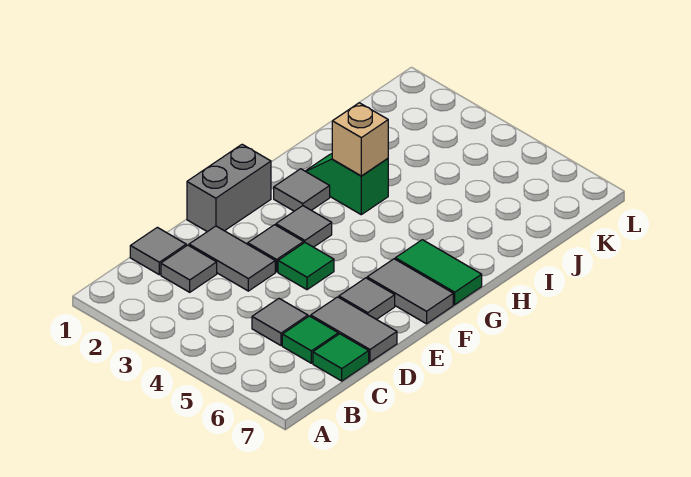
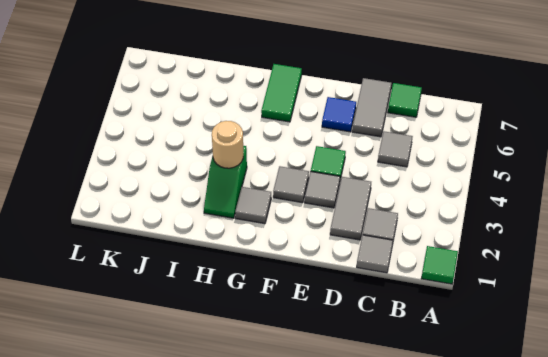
green 1x1 tile [282,316,338,363] -> green 1x1 tile moved to [421,246,458,284]
grey 1x2 brick [187,144,271,232] -> none
grey 1x1 tile [339,278,395,320] -> blue 1x1 tile [322,97,356,132]
grey 1x2 tile [367,259,453,324] -> none
tan 1x1 brick [332,103,388,176] -> tan 1x1 round brick [212,121,243,168]

